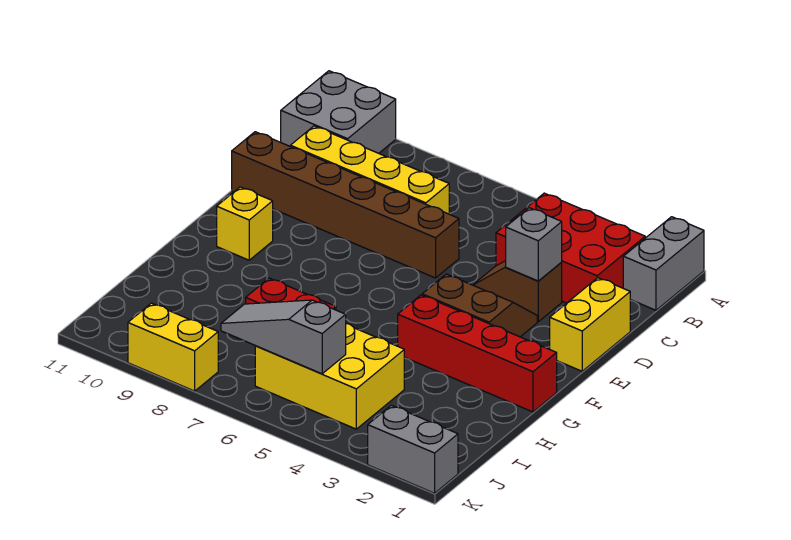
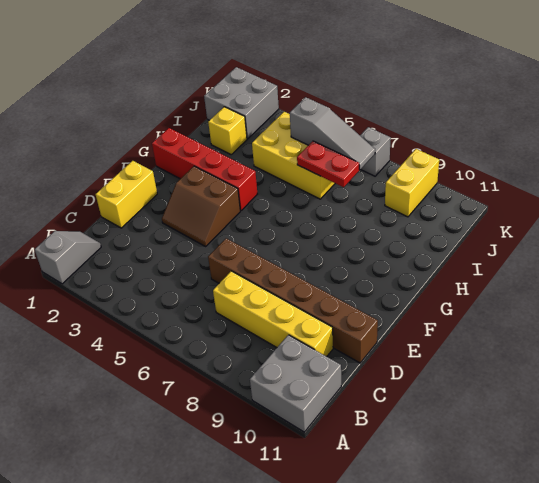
grey 1x2 brick [623,217,704,310] -> grey 1x2 slope [35,231,101,284]
red 2x3 brick [496,193,645,303] -> none
brown 1x2 slope [473,261,562,322] -> none
grey 1x1 brick [506,208,562,281] -> grey 1x1 brick moved to [360,127,391,176]
yellow 1x1 brick [217,187,273,260] -> yellow 1x1 brick moved to [208,107,247,154]
grey 1x2 brick [368,405,458,493] -> grey 2x2 brick [204,67,279,139]
yellow 1x2 brick [128,303,218,391] -> yellow 1x2 brick turned to [385,149,439,217]

